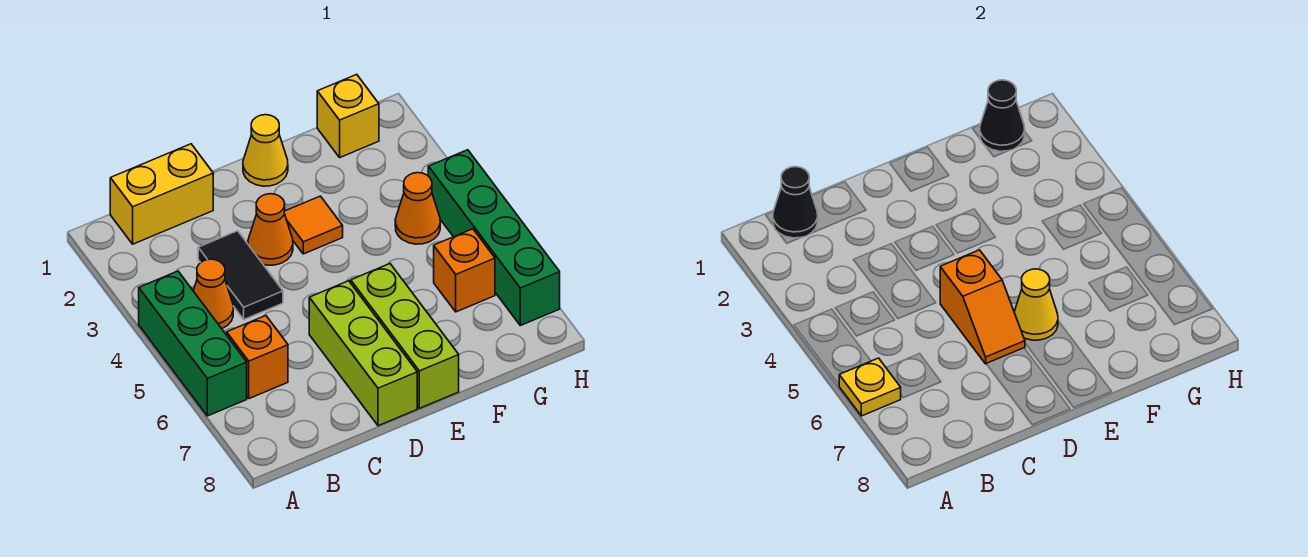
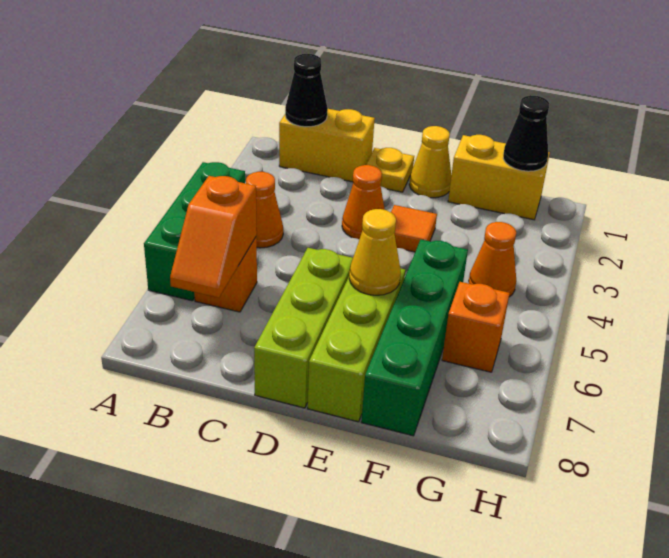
yellow 1x1 plate [839,358,901,416] -> yellow 1x1 plate moved to [366,148,414,192]
black 1x2 tile [198,231,283,319] -> none
orange 1x2 slope [940,250,1025,364] -> orange 1x2 slope moved to [170,176,257,298]
yellow 1x1 brick [317,74,379,157] -> yellow 1x2 brick [448,135,550,220]
green 1x4 brick [428,150,560,325] -> green 1x4 brick moved to [361,239,468,436]

